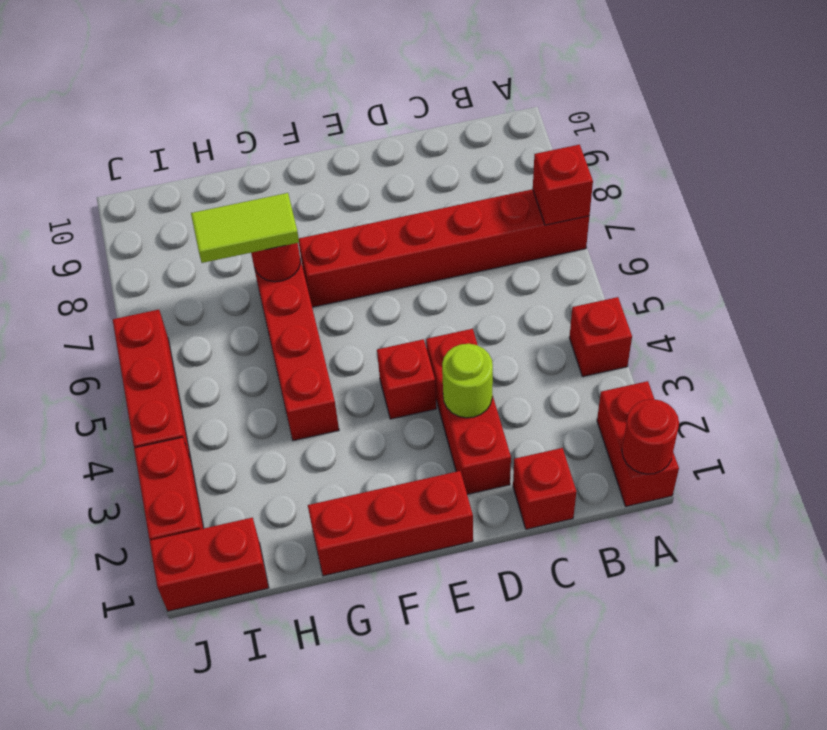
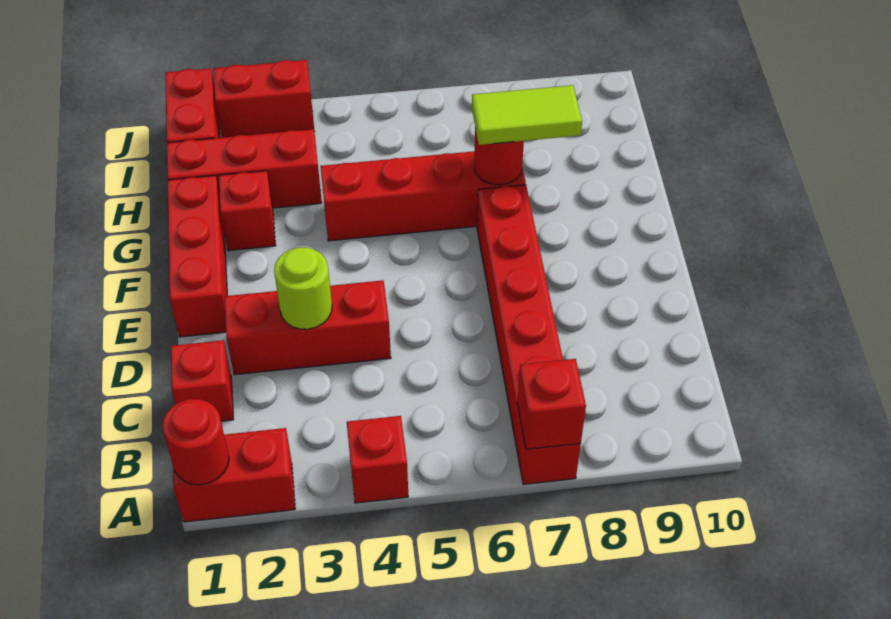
red 1x1 brick [377,339,436,419] -> red 1x1 brick moved to [219,171,276,251]
lime 1x2 tile [191,193,299,263] -> lime 1x2 tile turned to [472,85,582,145]
red 1x3 brick [113,310,191,460] -> red 1x3 brick moved to [167,129,322,208]

